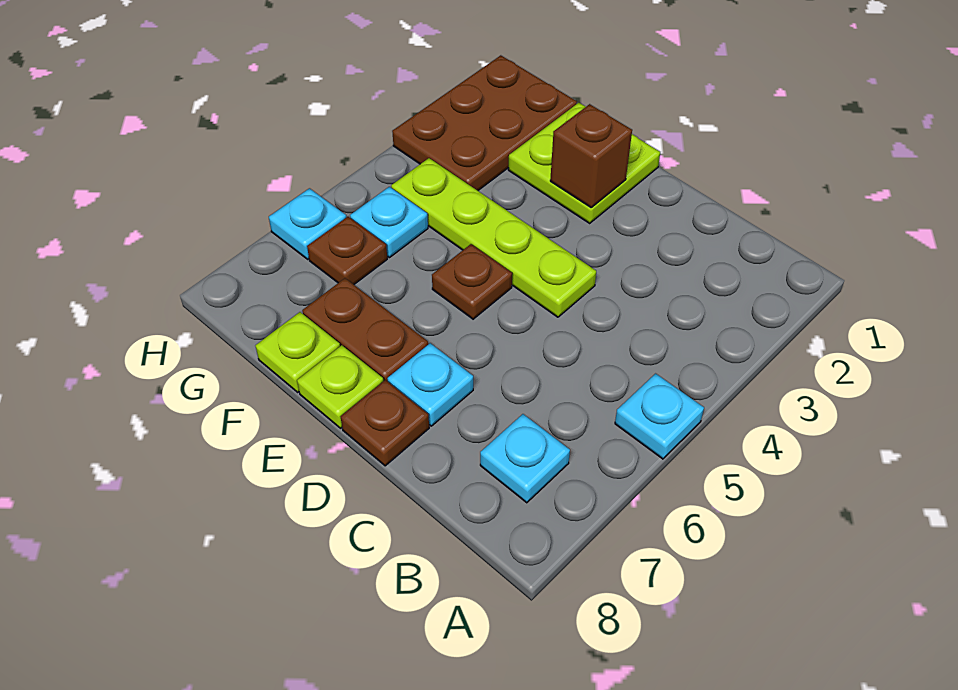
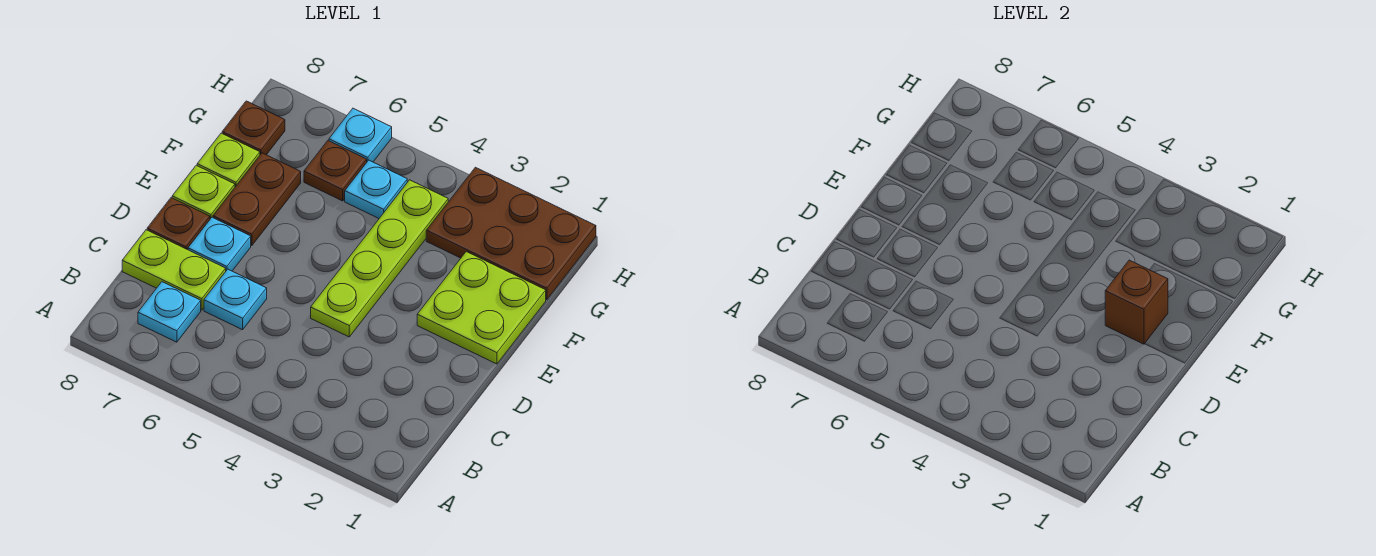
cyan 1x1 plate [615,374,704,459] -> cyan 1x1 plate moved to [204,269,267,330]
none -> lime 1x2 plate [122,230,226,310]
brown 1x1 plate [432,244,512,319] -> brown 1x1 plate moved to [222,101,285,155]

